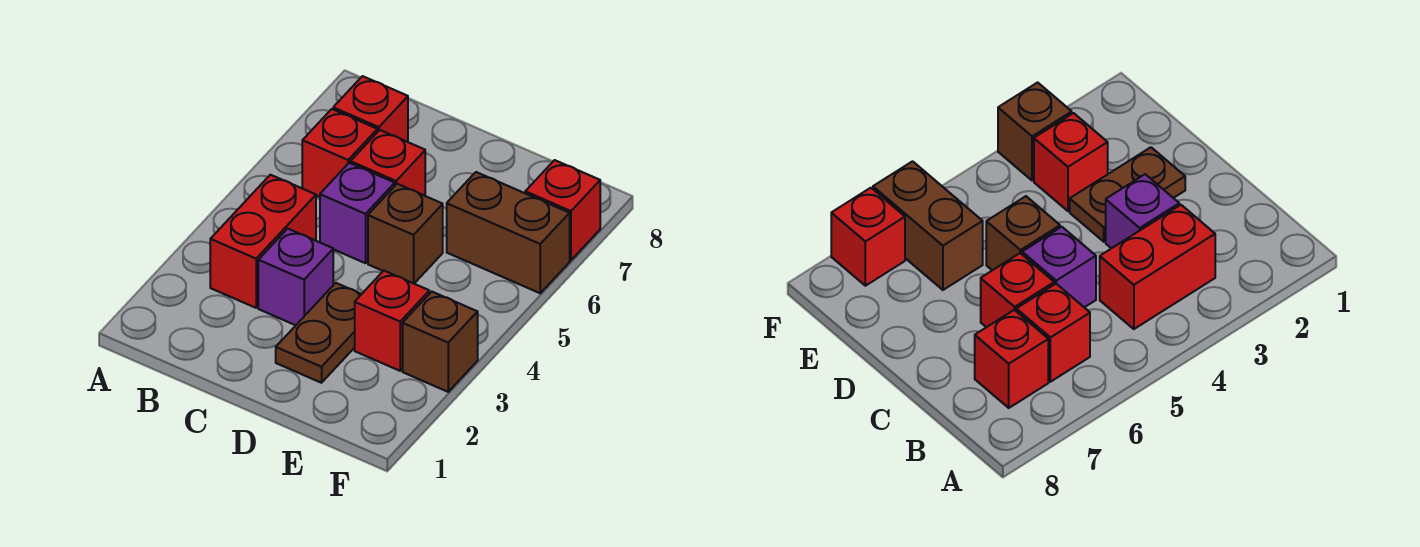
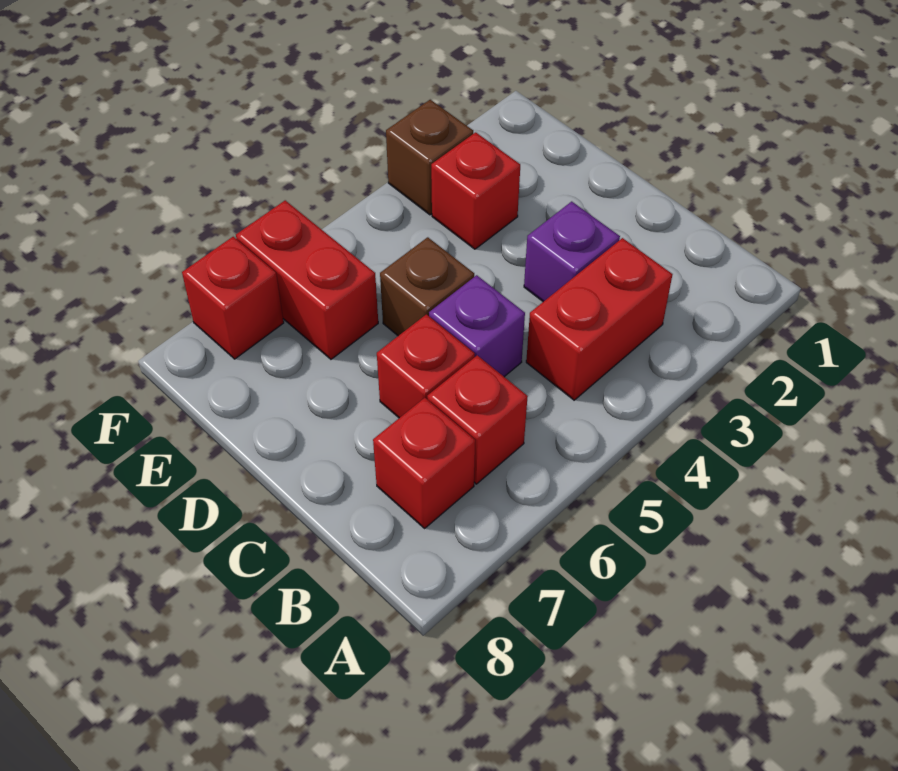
brown 1x2 plate [276,283,361,383] -> none
brown 1x2 brick [447,172,570,293] -> red 1x2 brick [236,200,378,359]

